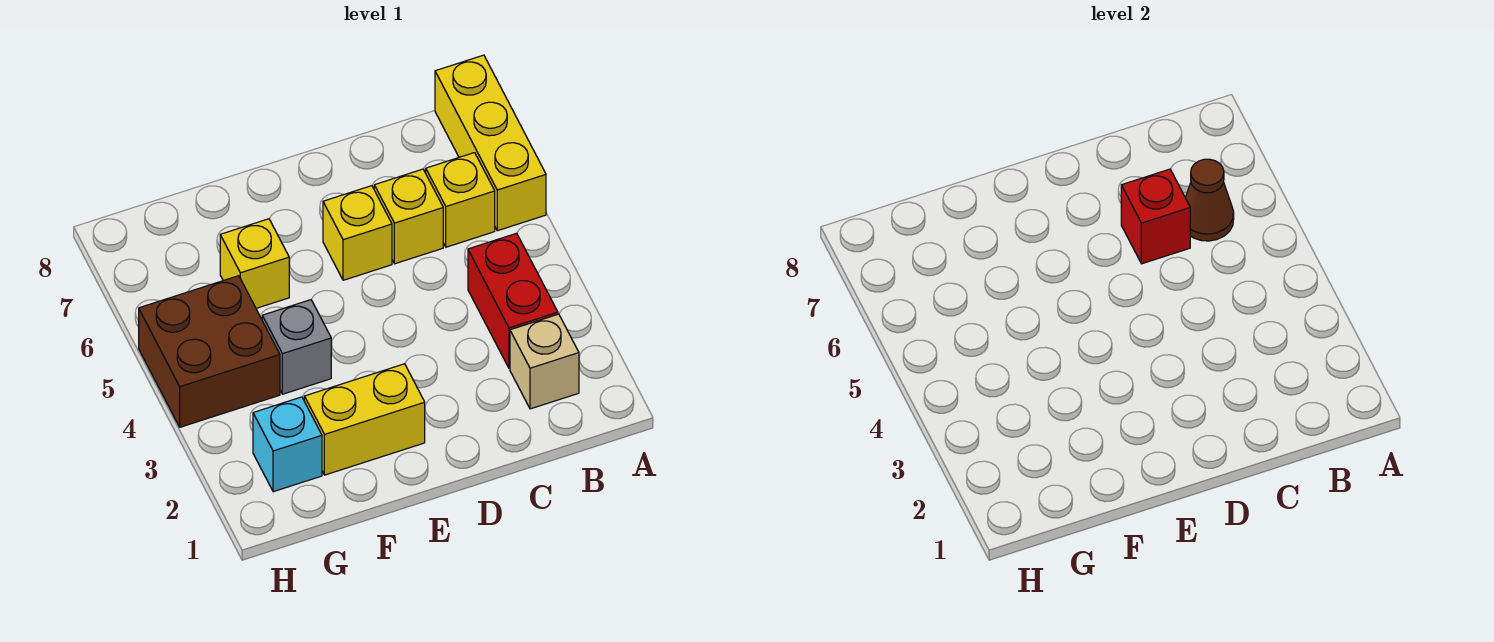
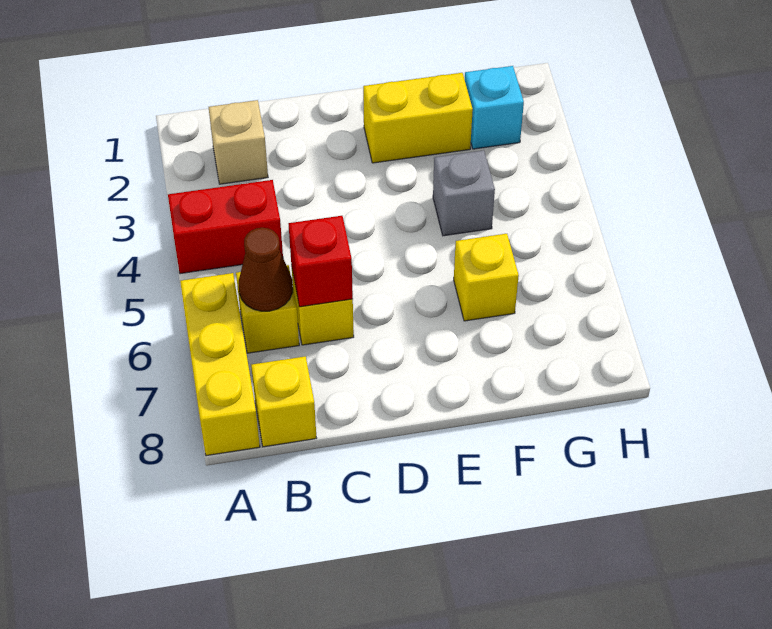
red 1x2 brick [468,233,558,368] -> red 1x2 brick turned to [168,180,283,274]
yellow 1x1 brick [323,186,392,280] -> yellow 1x1 brick moved to [251,356,316,447]
brown 2x2 brick [139,276,280,427] -> none

